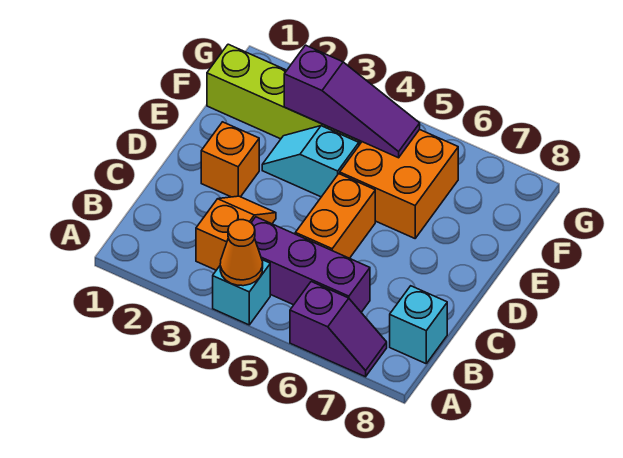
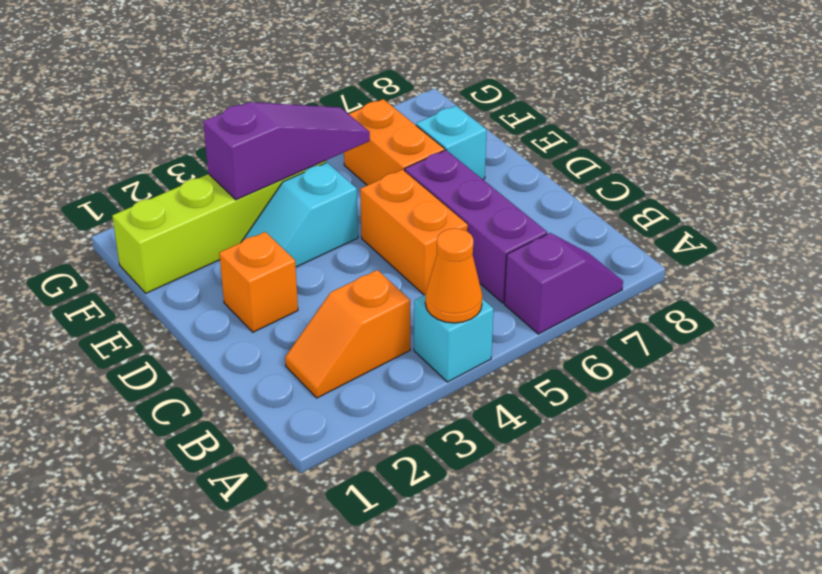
orange 1x2 slope [196,196,276,270] -> orange 1x2 slope turned to [285,270,410,398]
purple 1x3 brick [251,217,370,312] -> purple 1x3 brick turned to [405,150,547,303]
cyan 1x1 brick [390,286,447,364] -> cyan 1x1 brick moved to [416,106,487,179]
orange 2x2 brick [340,130,458,238] -> orange 1x2 brick [344,99,444,185]

